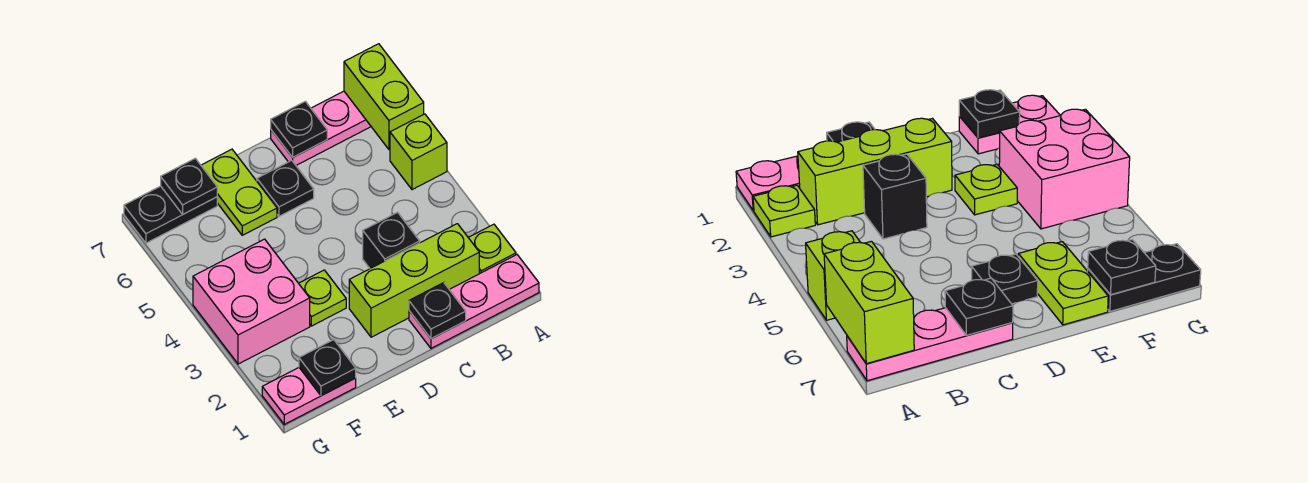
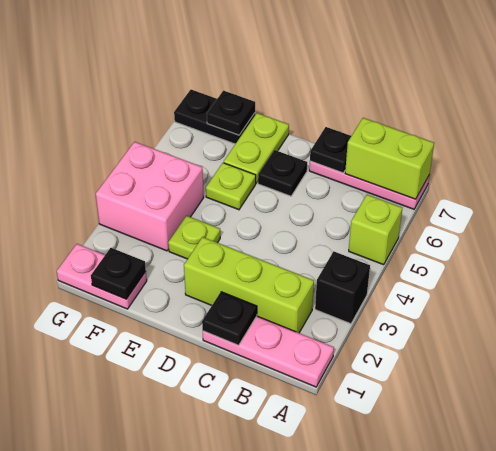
lime 1x1 plate [468,224,516,274] -> lime 1x1 plate moved to [206,163,256,210]
lime 1x2 brick [344,44,424,149] -> lime 1x2 brick turned to [345,118,434,199]
black 1x1 brick [363,212,420,268] -> black 1x1 brick moved to [315,251,370,324]

